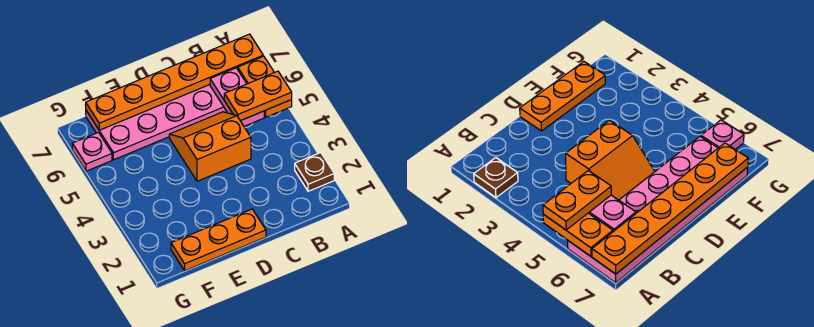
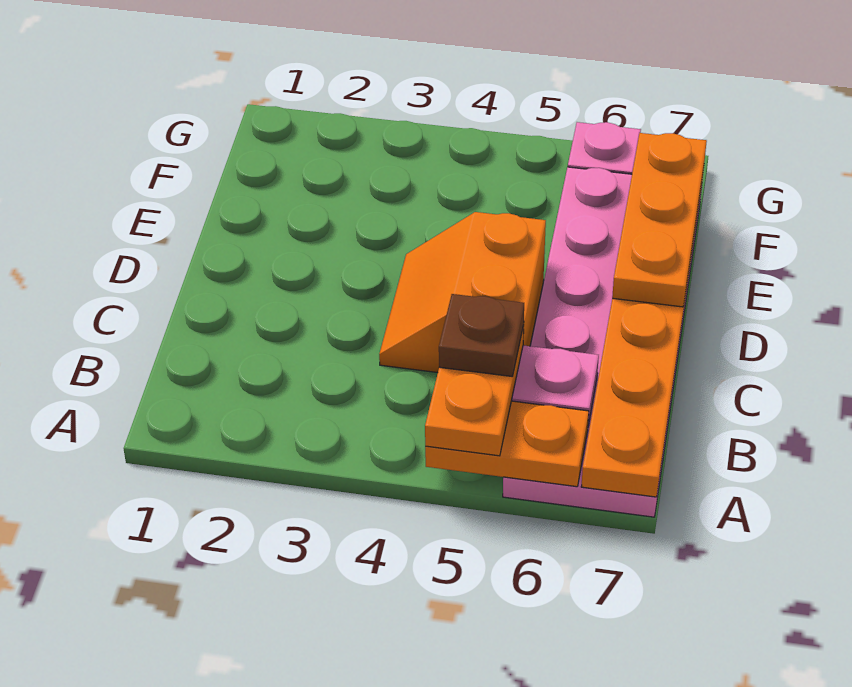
brown 1x1 plate [295,153,334,191] -> brown 1x1 plate moved to [439,294,524,377]
orange 2x2 slope [169,112,251,181] -> orange 2x2 slope turned to [379,212,546,373]
orange 1x3 plate [171,209,266,271] -> orange 1x3 plate moved to [612,133,707,307]

